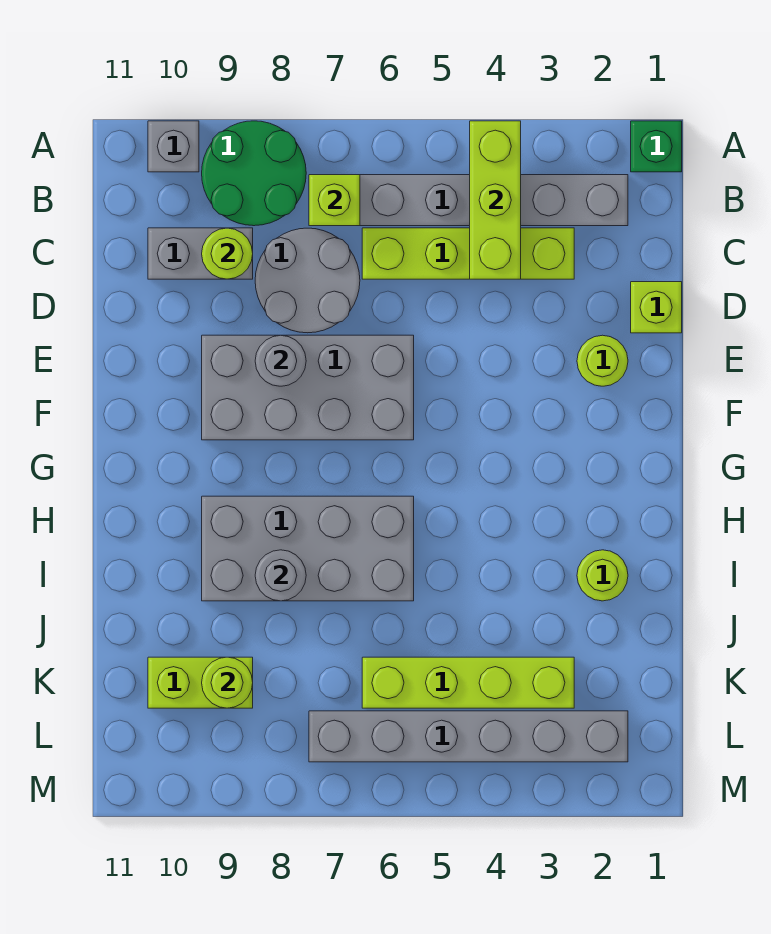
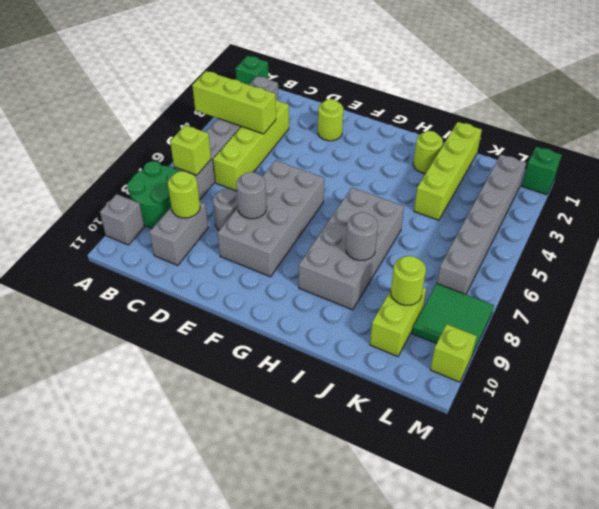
grey 2x2 round brick [255,228,360,333] -> grey 1x1 round brick [213,189,238,230]
lime 1x1 brick [631,282,682,333] -> lime 1x1 brick moved to [430,324,477,382]
lime 1x4 brick [362,657,574,708] -> lime 1x4 brick moved to [414,122,482,220]
none -> green 2x2 tile [412,284,494,355]
none -> green 1x1 brick [522,147,562,195]

